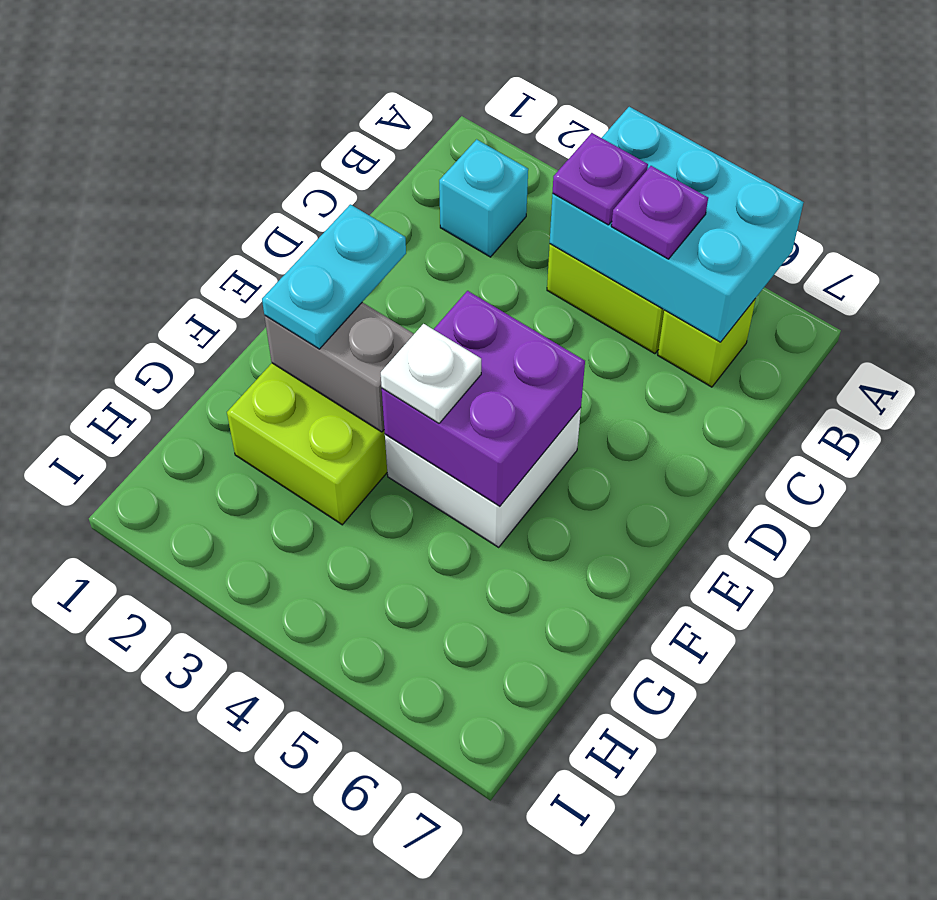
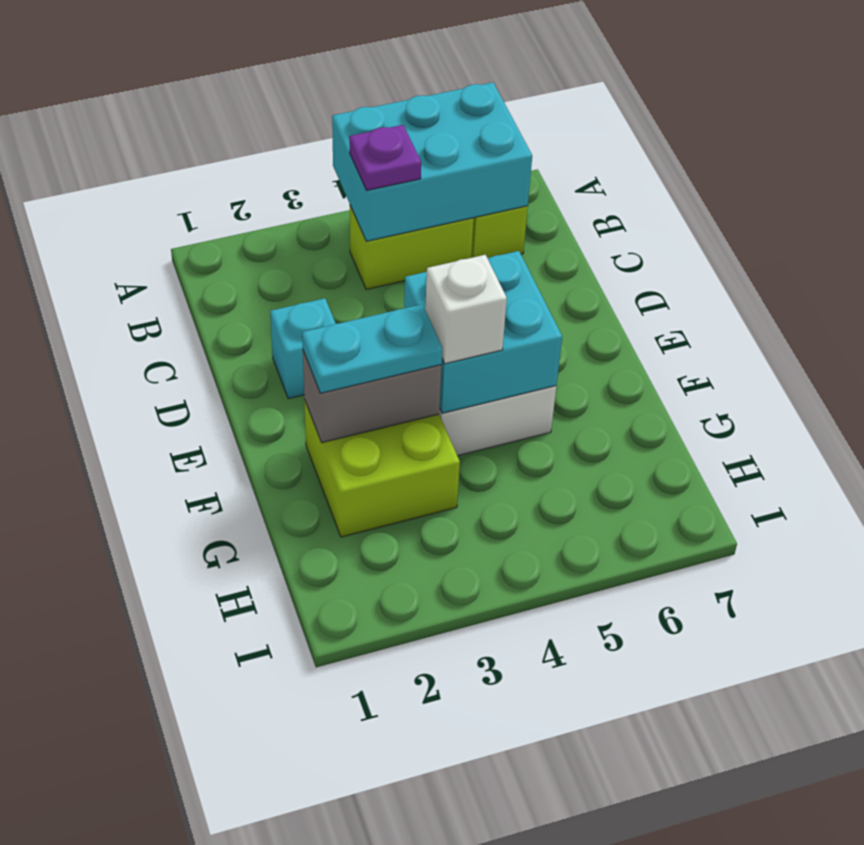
cyan 1x1 brick [439,139,528,257] -> cyan 1x1 brick moved to [270,298,336,399]
purple 1x1 plate [611,166,708,259] -> none
cyan 1x2 plate [262,204,406,349] -> cyan 1x2 plate turned to [302,304,442,393]
purple 2x2 brick [382,291,585,506] -> cyan 2x2 brick [404,251,562,413]
white 1x1 plate [381,324,481,423] -> white 1x1 brick [425,255,507,364]

